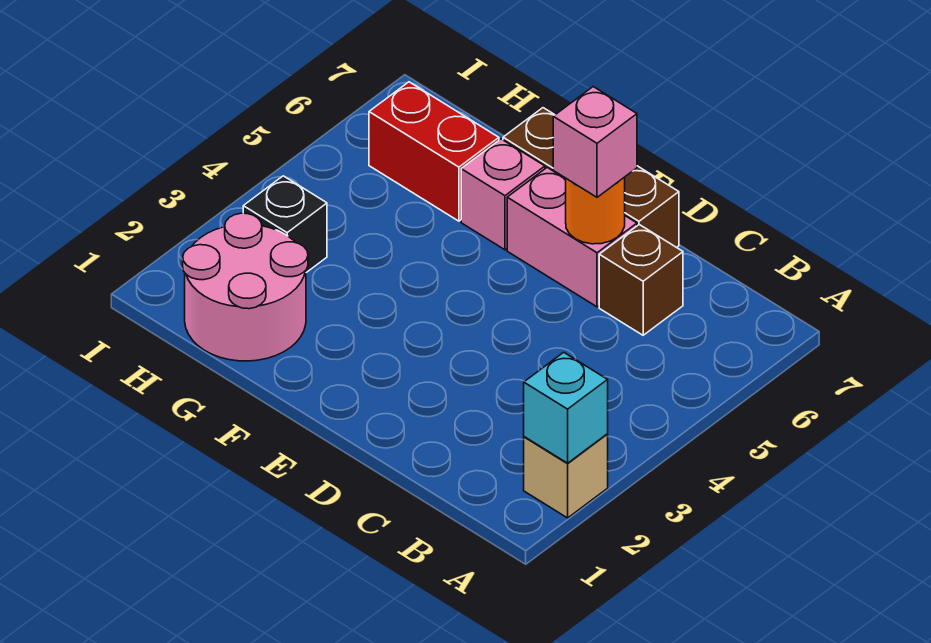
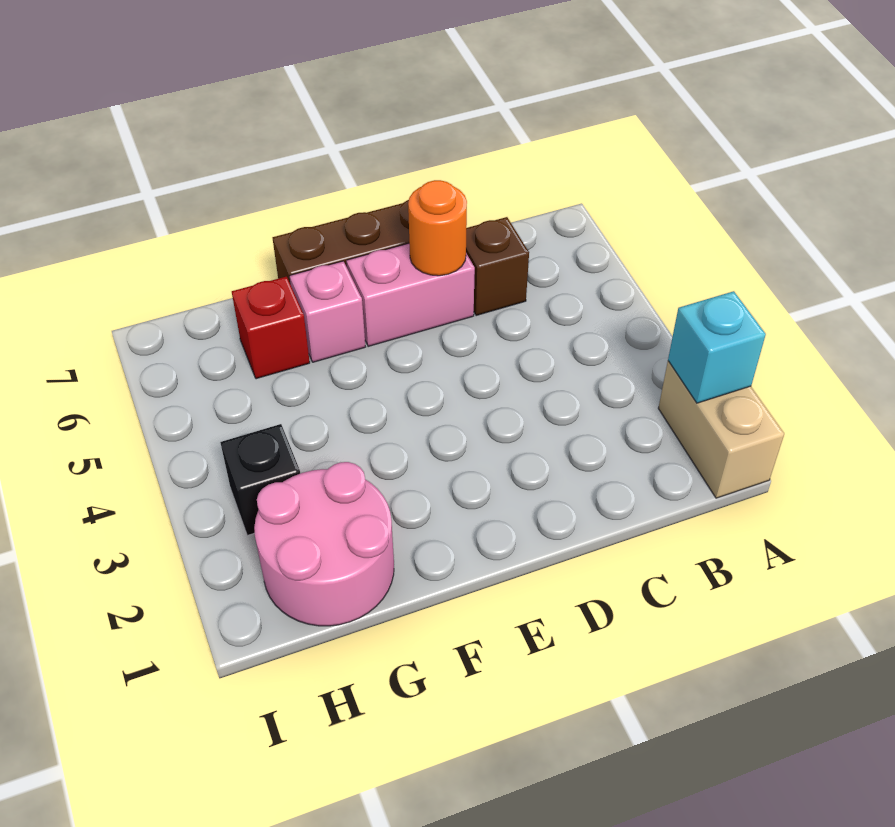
tan 1x1 brick [524,434,608,518] -> tan 1x2 brick [658,361,784,498]
pink 1x1 brick [553,87,637,197] -> none
red 1x2 brick [369,82,499,221] -> red 1x1 brick [232,277,310,379]

